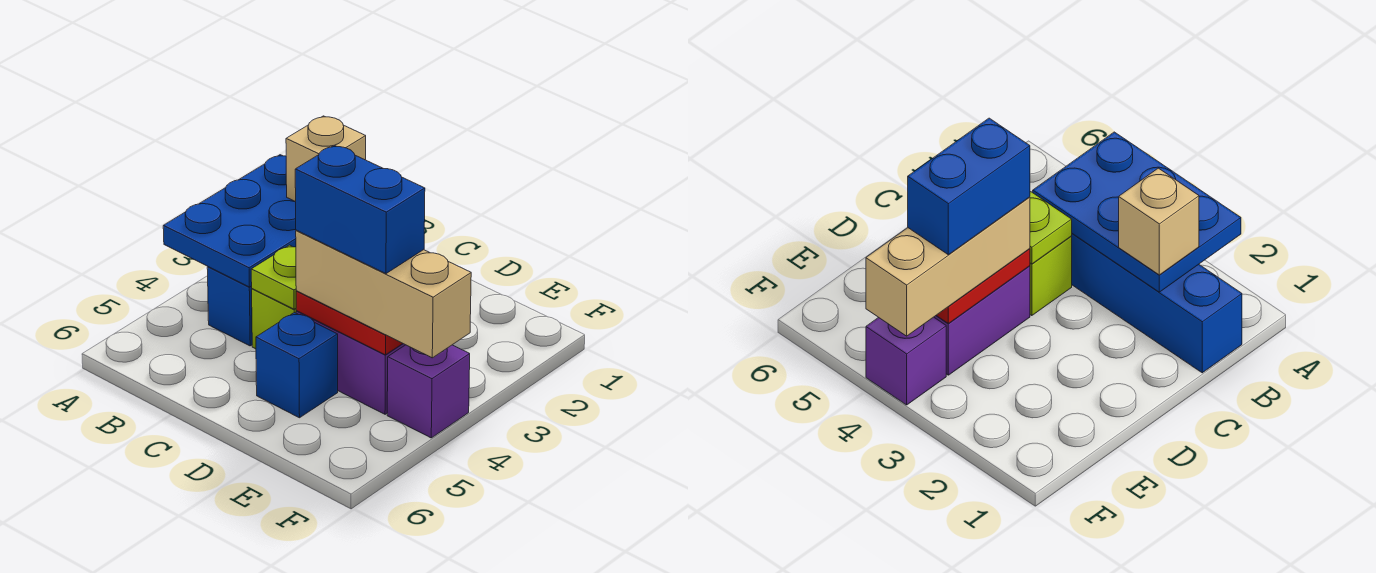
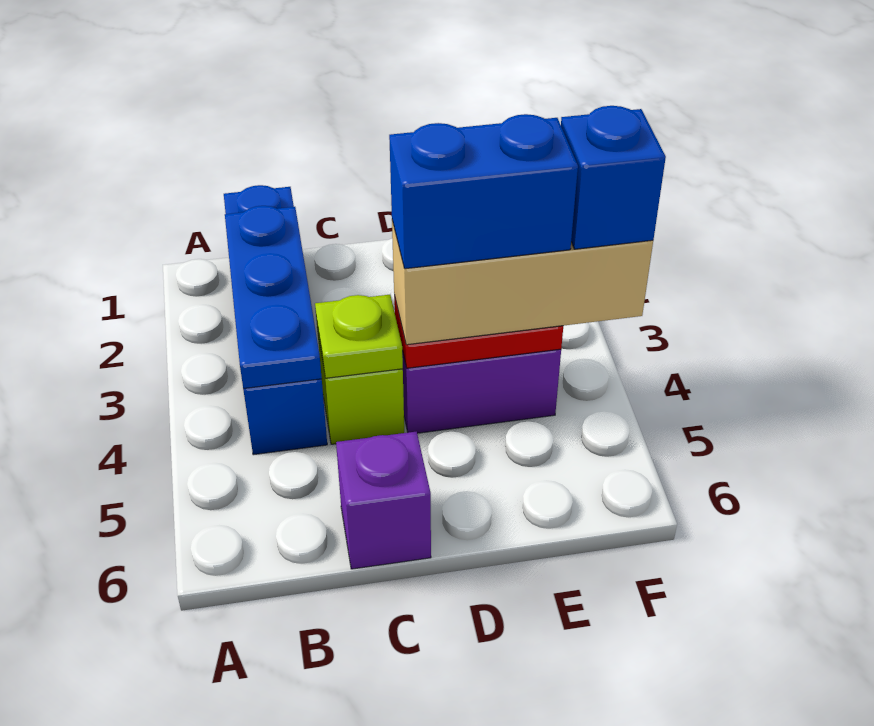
blue 2x3 plate [163,155,296,287] -> blue 1x3 plate [225,206,322,389]
tan 1x1 brick [286,116,366,202] -> none
blue 1x1 brick [256,312,338,418] -> blue 1x1 brick moved to [561,106,666,249]
purple 1x1 brick [387,345,470,438] -> purple 1x1 brick moved to [336,432,431,569]

